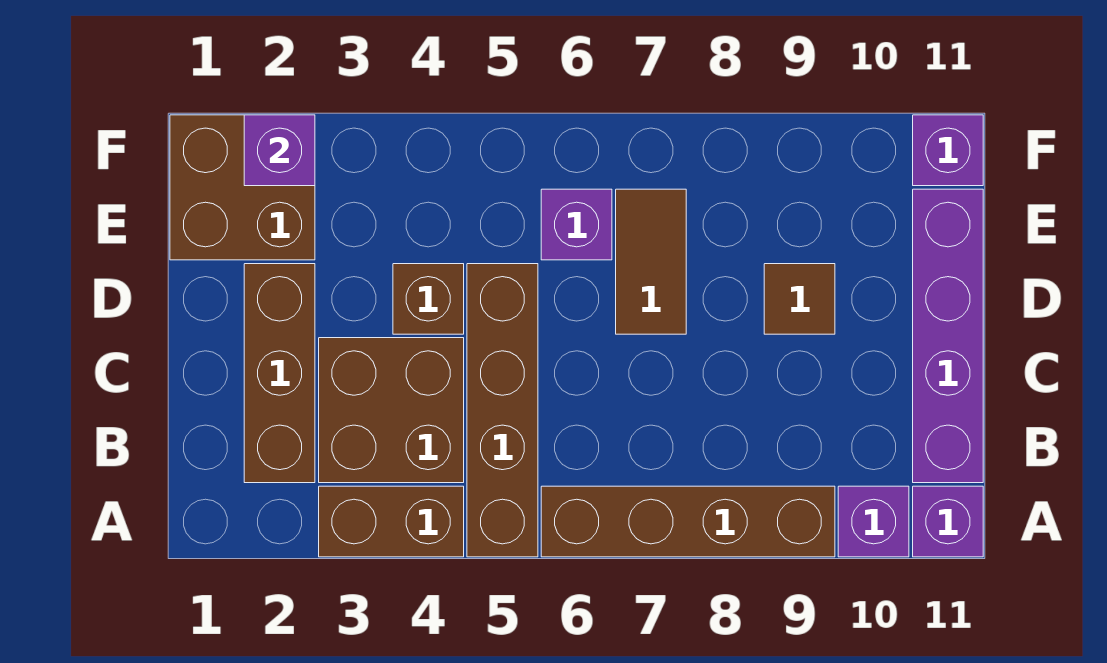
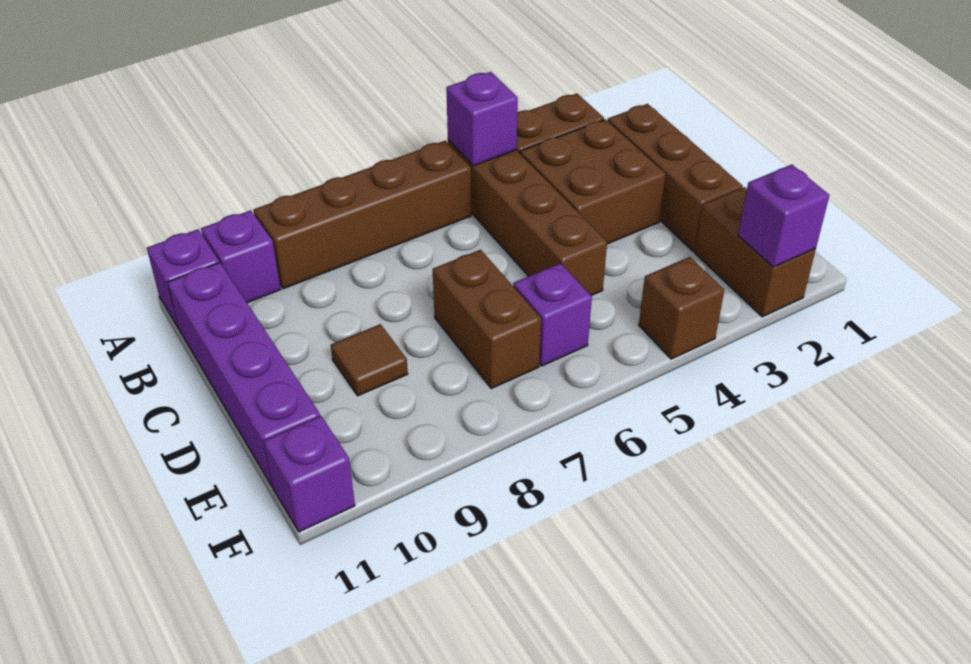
none -> purple 1x1 brick [446,72,518,166]
brown 1x1 brick [393,264,464,334] -> brown 1x1 brick moved to [639,257,724,359]
brown 1x2 tile [616,189,686,334] -> brown 1x2 brick [433,250,541,389]
brown 2x2 brick [170,115,315,260] -> brown 1x2 brick [695,187,816,317]

